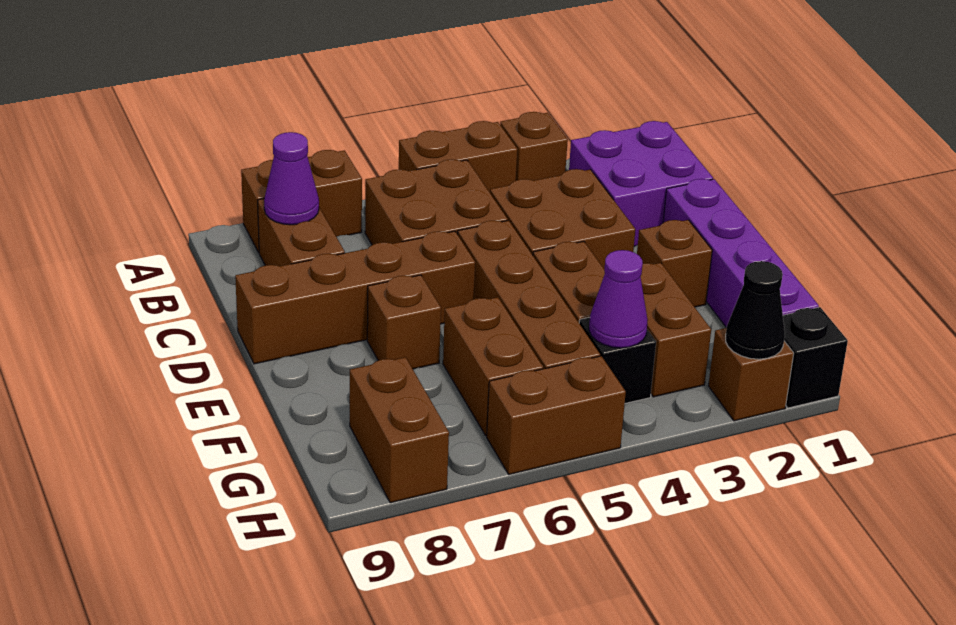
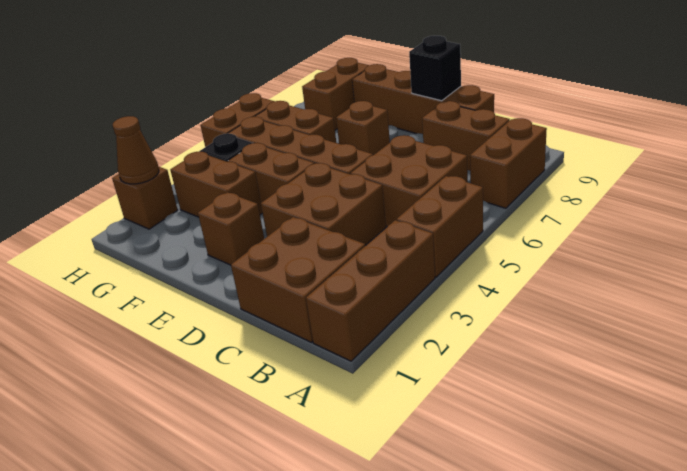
brown 1x1 brick [500,112,568,181] -> brown 1x3 brick [306,220,435,361]
purple 2x2 brick [569,121,713,246] -> brown 2x2 brick [231,217,365,342]
purple 1x1 cone [264,132,319,225] -> none
purple 1x4 brick [663,179,819,328] -> none
brown 1x4 brick [235,231,475,364] -> brown 1x4 brick turned to [352,64,494,134]
purple 1x1 cone [589,250,648,348] -> none
brown 1x2 brick [350,357,449,503] -> brown 1x2 brick turned to [302,58,369,130]
black 1x1 brick [783,307,848,408] -> black 1x1 brick moved to [409,36,461,101]
black 1x1 cone [726,261,785,359] -> brown 1x1 cone [113,116,159,184]

